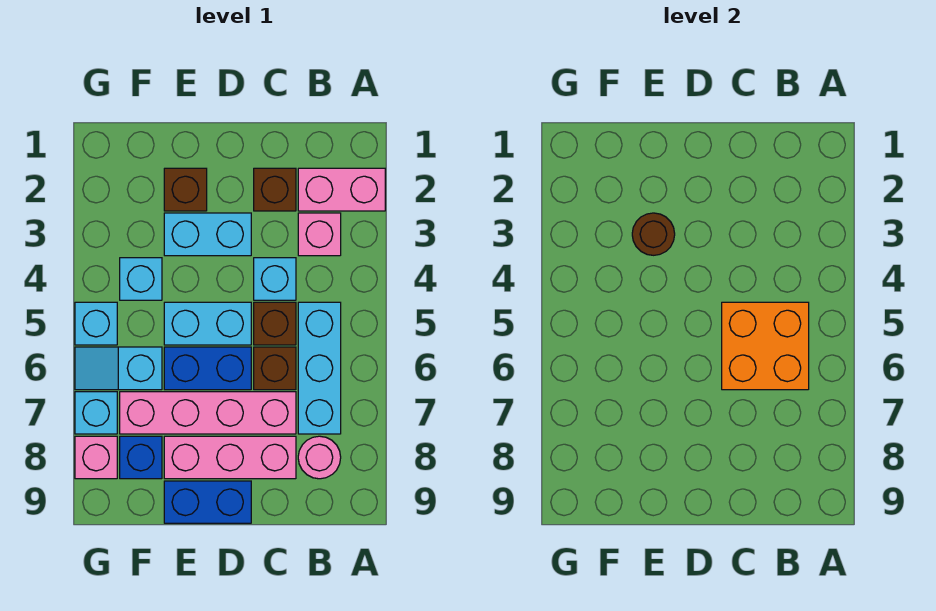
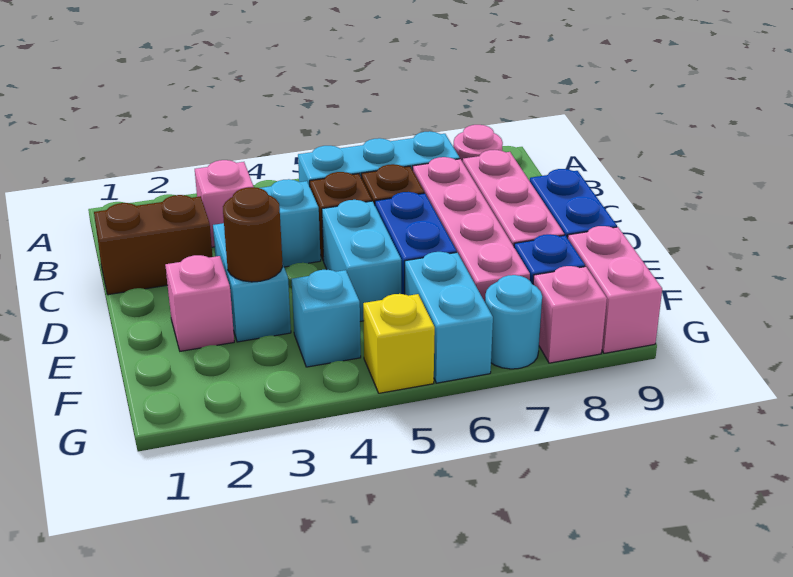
pink 1x2 brick [298,168,385,211] -> pink 1x2 brick moved to [568,226,662,353]
orange 2x2 brick [722,302,809,390] -> none
brown 1x1 brick [254,168,296,211] -> brown 1x2 brick [94,195,213,295]
brown 1x1 brick [164,168,207,211] -> pink 1x1 brick [165,255,234,351]
cyan 1x2 slope [75,347,162,390] -> cyan 1x2 brick [405,252,493,383]
cyan 1x1 brick [75,302,117,345] -> yellow 1x1 brick [363,294,435,393]
cyan 1x1 brick [75,392,117,434] -> cyan 1x1 round brick [485,275,542,369]

